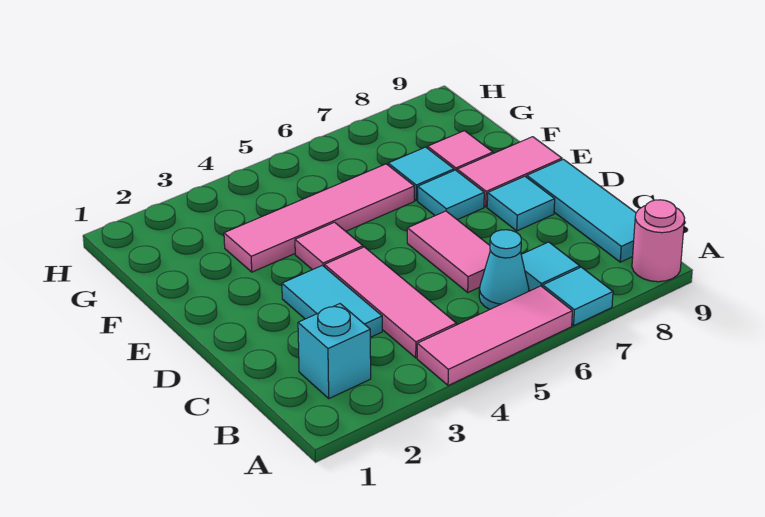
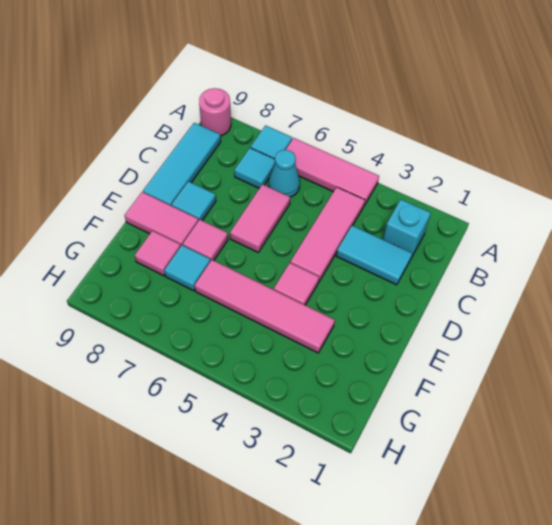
cyan 1x2 tile [282,265,382,337] -> cyan 1x2 tile turned to [336,226,412,285]
cyan 1x1 tile [418,170,484,220] -> pink 1x1 tile [183,220,228,261]

